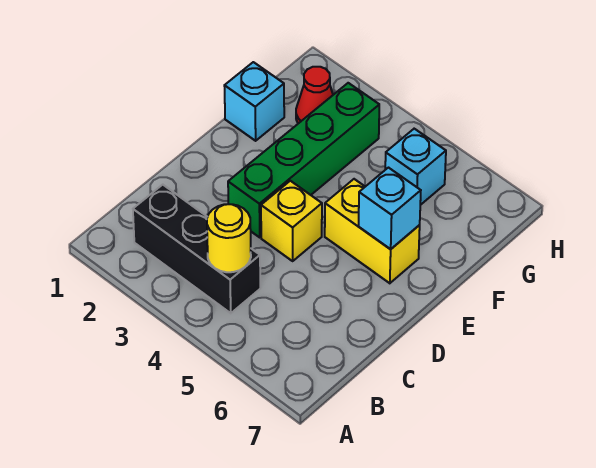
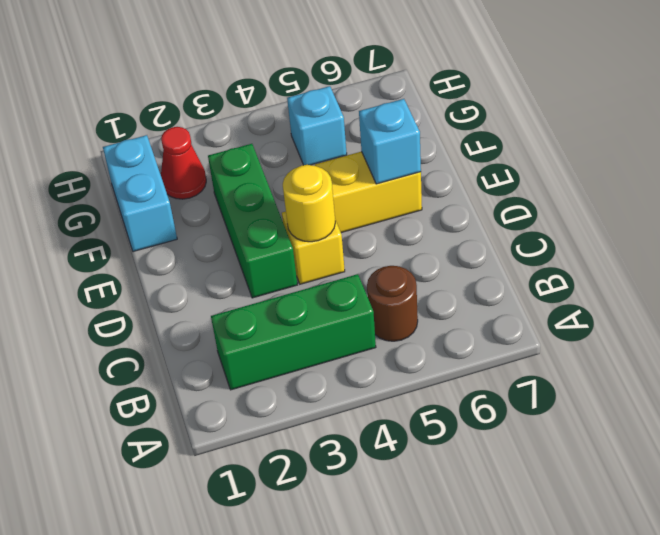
black 1x3 brick [133,185,260,313] -> green 1x3 brick [211,274,376,390]
yellow 1x1 round brick [207,204,251,272] -> yellow 1x1 round brick moved to [283,165,335,242]
none -> brown 1x1 round brick [367,266,418,341]
green 1x4 brick [228,83,379,237] -> green 1x3 brick [208,144,297,298]
cyan 1x1 brick [224,62,284,141] -> cyan 1x2 brick [103,135,177,252]

